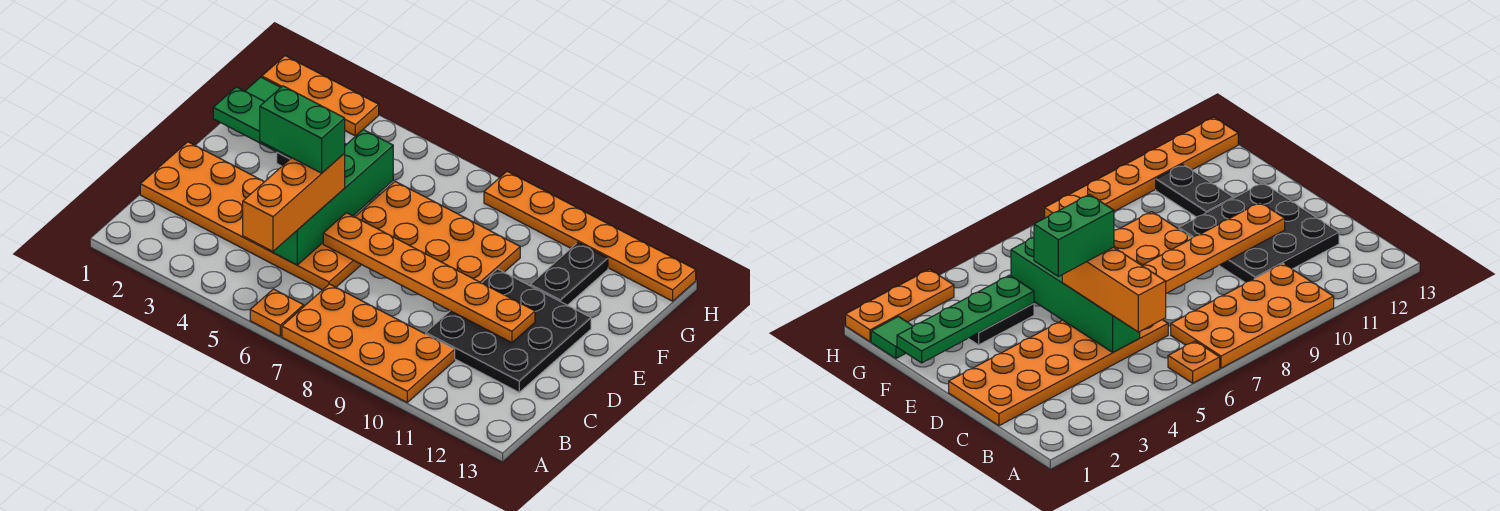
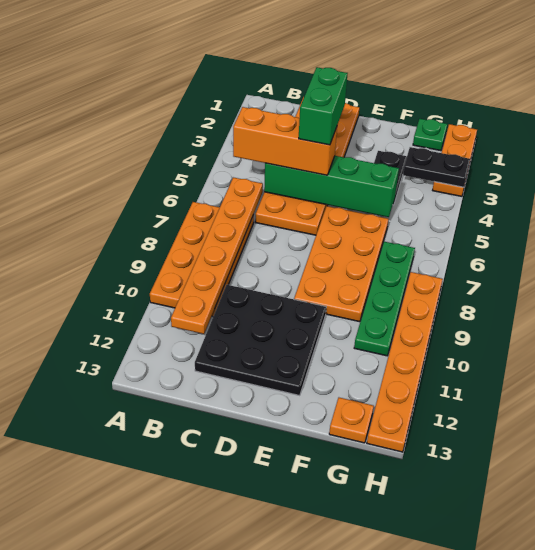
orange 1x1 plate [250,289,304,336] -> orange 1x1 plate moved to [329,398,374,443]
orange 1x6 plate [323,213,535,343] -> orange 1x6 plate moved to [171,177,263,334]
green 1x4 plate [213,87,346,159] -> green 1x4 plate moved to [354,242,415,356]
black 1x2 plate [530,243,608,305] -> black 1x2 plate moved to [403,147,470,187]
green 1x1 tile [245,77,281,102] -> green 1x1 plate [413,119,447,151]

